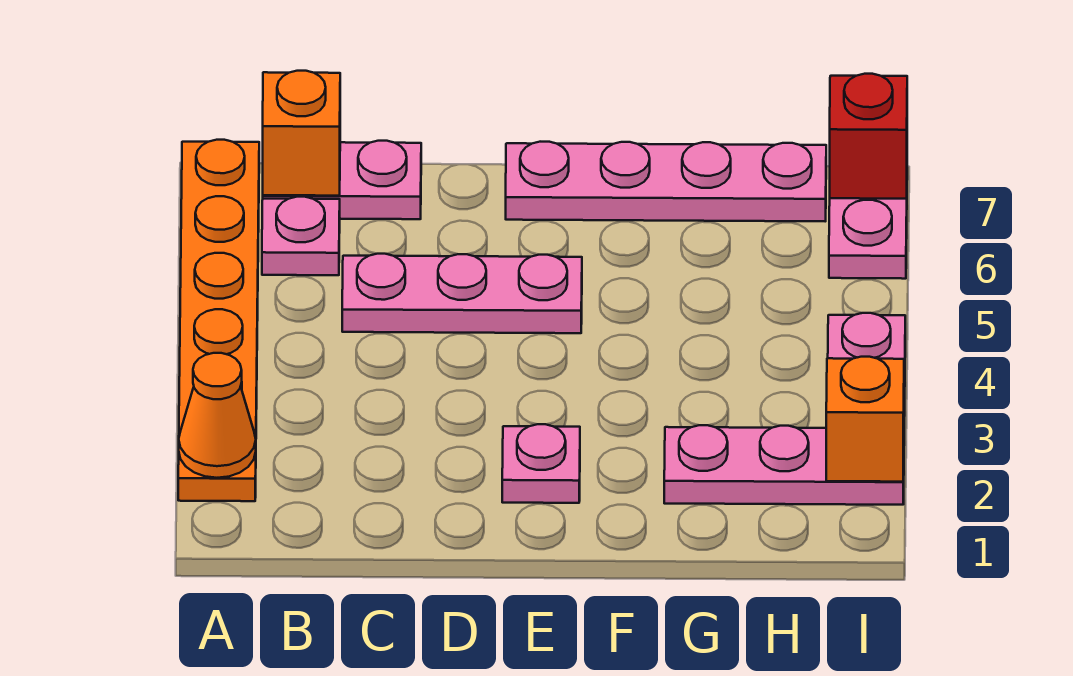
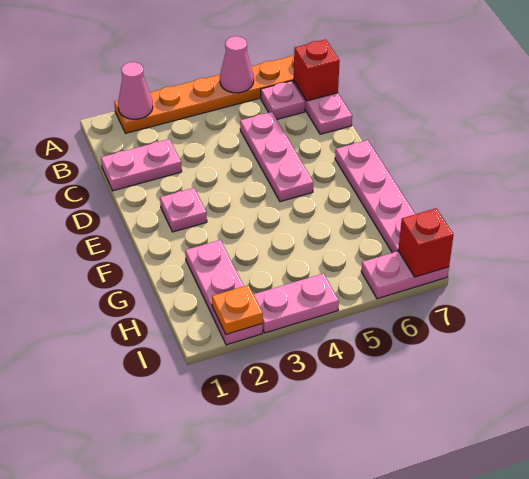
orange 1x1 cone [179,353,256,478] -> pink 1x1 cone [118,62,153,119]
none -> pink 1x1 cone [220,36,254,93]
orange 1x1 brick [263,71,340,196] -> red 1x1 brick [294,40,340,101]
none -> pink 1x2 plate [101,139,182,191]
orange 1x1 brick [826,357,904,482] -> orange 1x1 plate [212,285,263,334]

